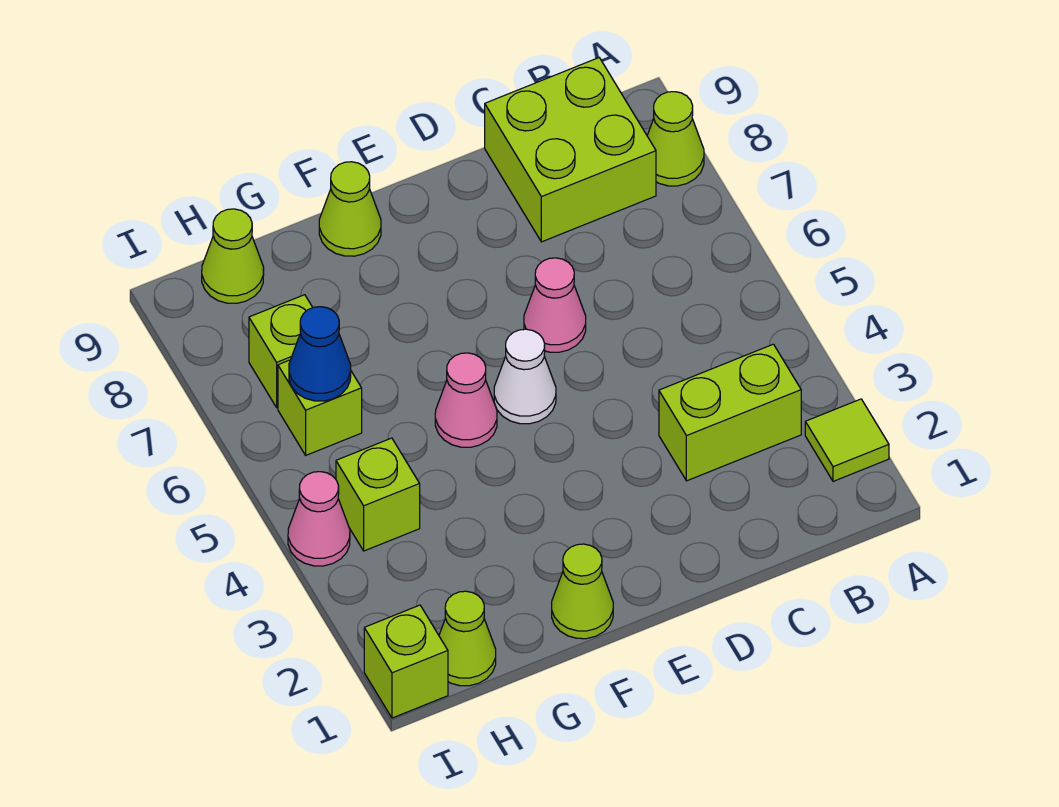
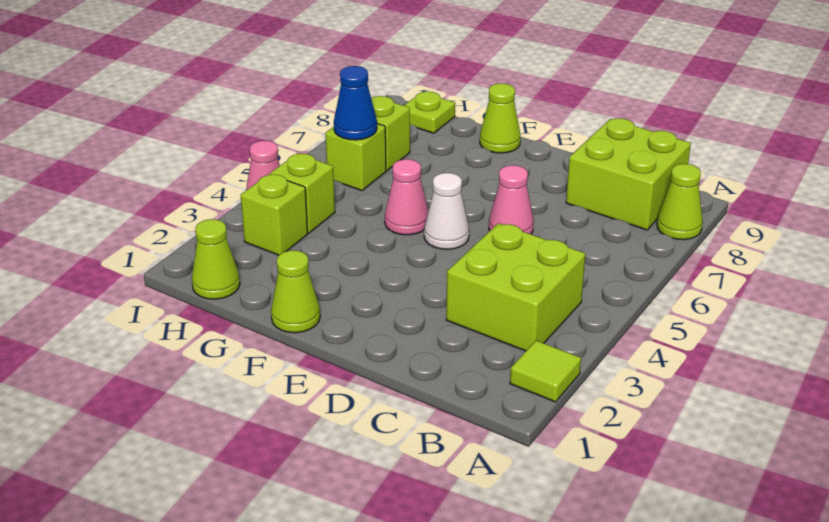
lime 1x2 brick [659,344,801,481] -> lime 2x2 brick [446,223,585,351]
lime 1x1 cone [202,209,264,303] -> lime 1x1 plate [404,92,455,133]
lime 1x1 brick [364,605,448,718] -> lime 1x1 brick moved to [241,174,308,255]

